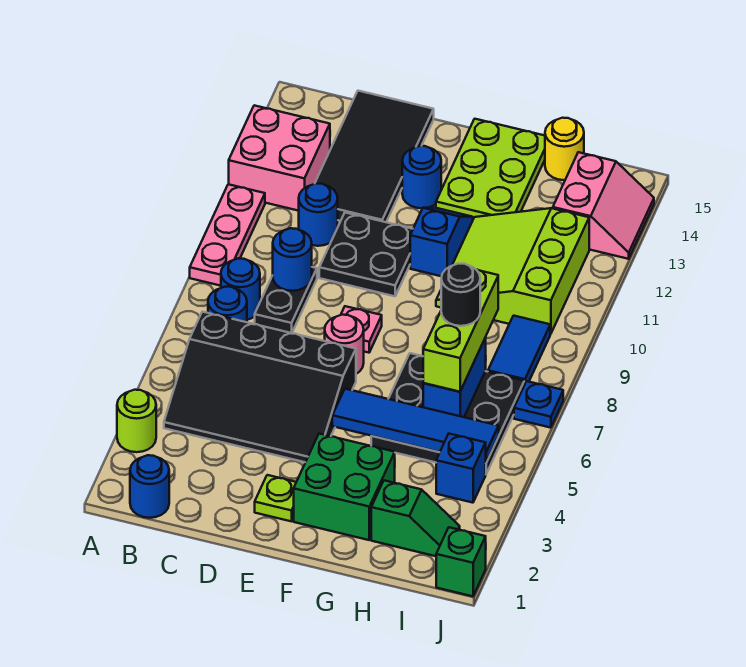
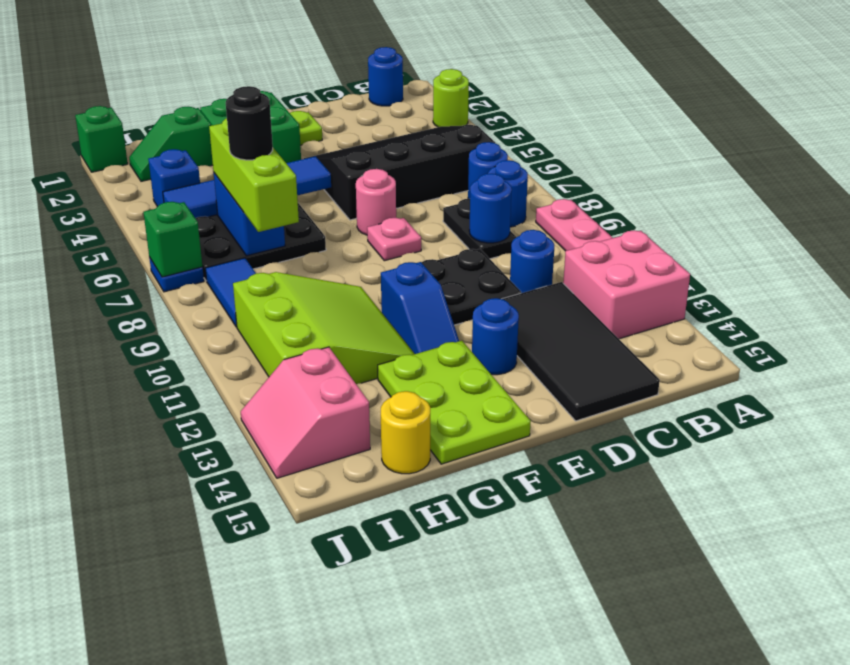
none -> green 1x1 brick [143,202,203,277]

